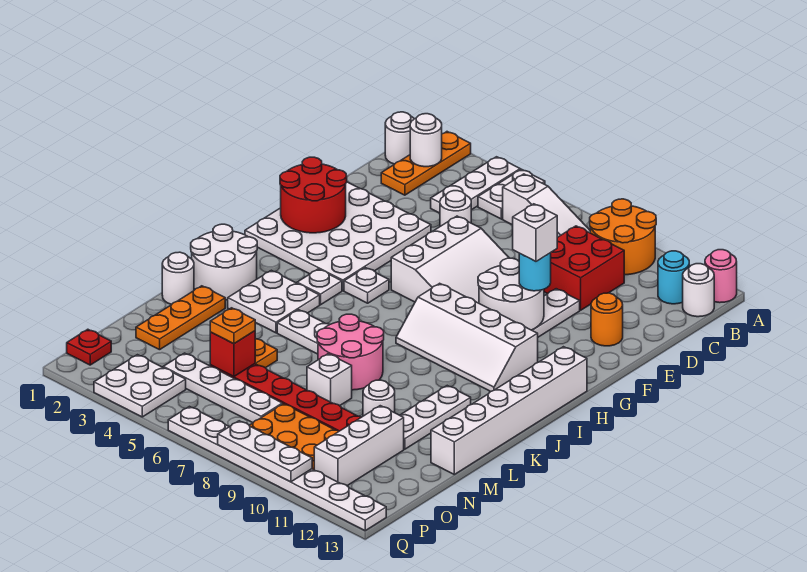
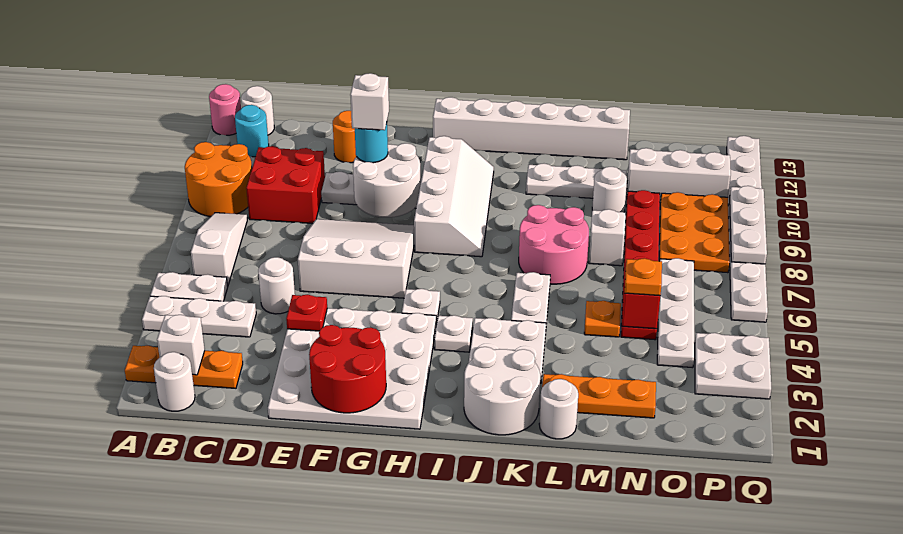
white 1x1 round brick [410,114,442,167] -> white 1x1 brick [157,315,205,375]
red 1x1 plate [67,329,111,365] -> red 1x1 plate moved to [286,295,327,331]

